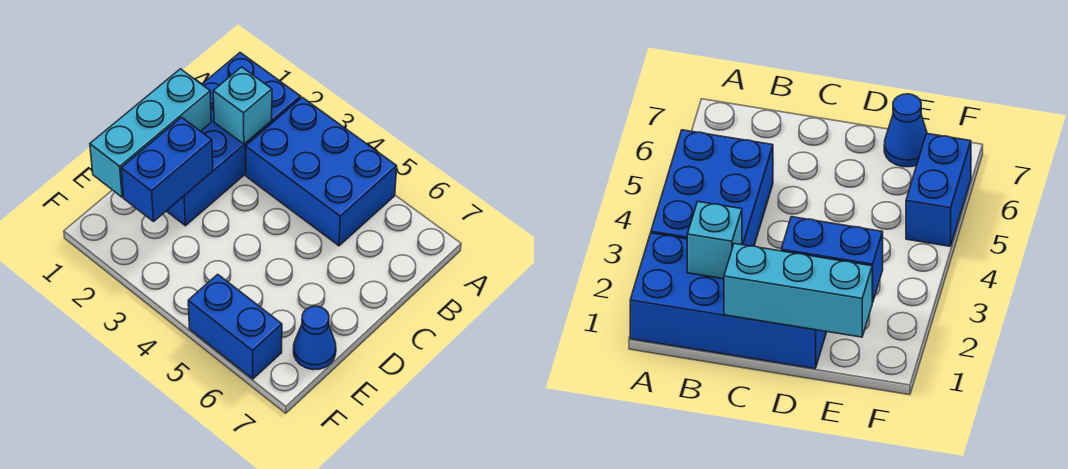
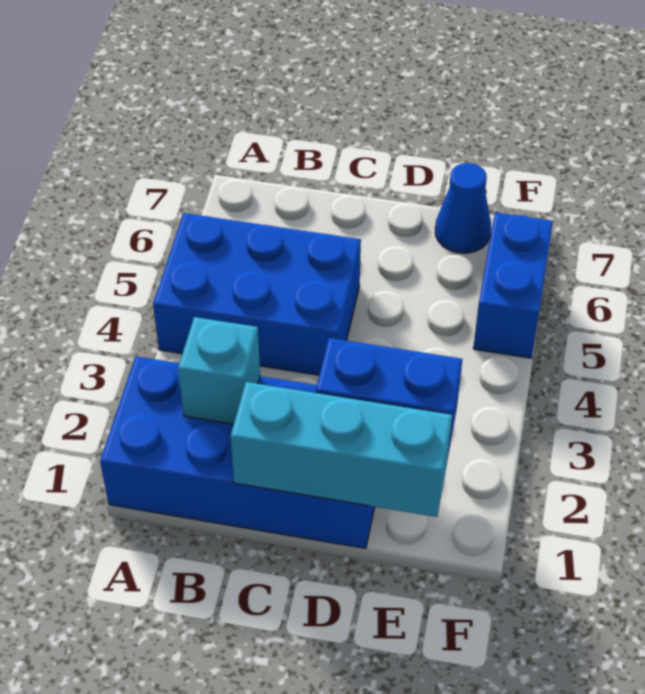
blue 2x3 brick [245,97,397,246] -> blue 2x3 brick turned to [153,213,361,375]

